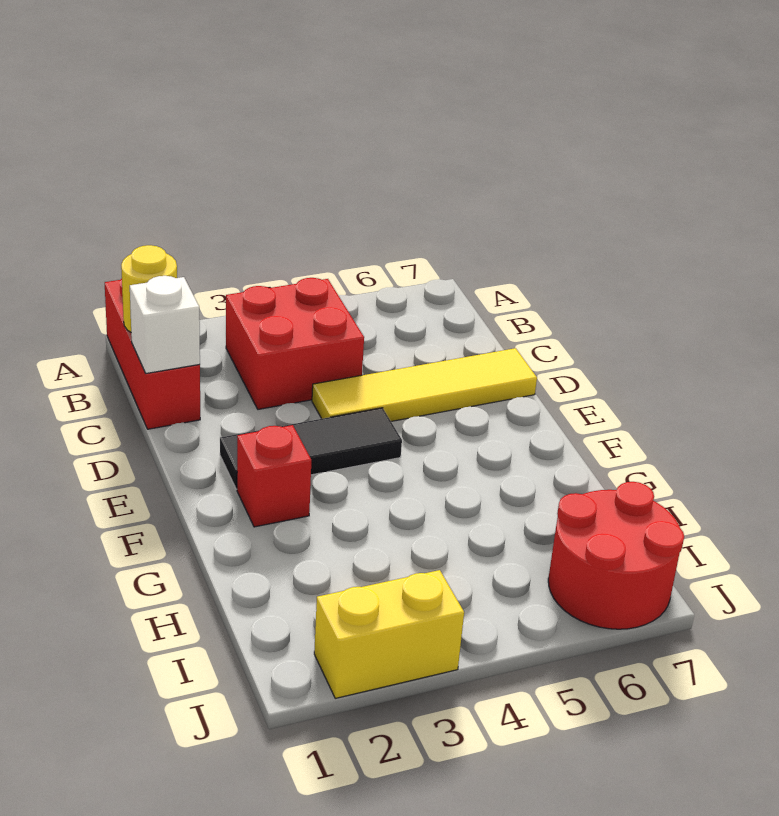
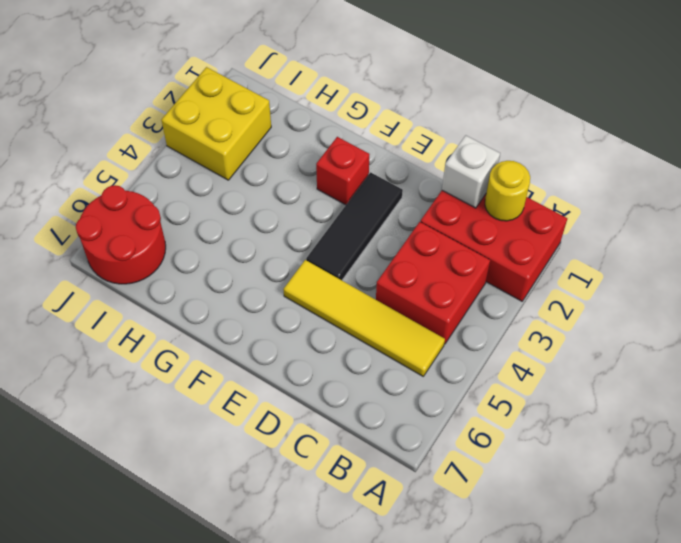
red 1x3 brick [105,279,200,429] -> red 2x3 brick [421,191,567,301]
yellow 1x4 tile [312,348,537,421] -> yellow 1x4 tile turned to [283,260,445,376]
yellow 1x2 brick [314,570,464,698] -> yellow 2x2 brick [161,67,271,180]

